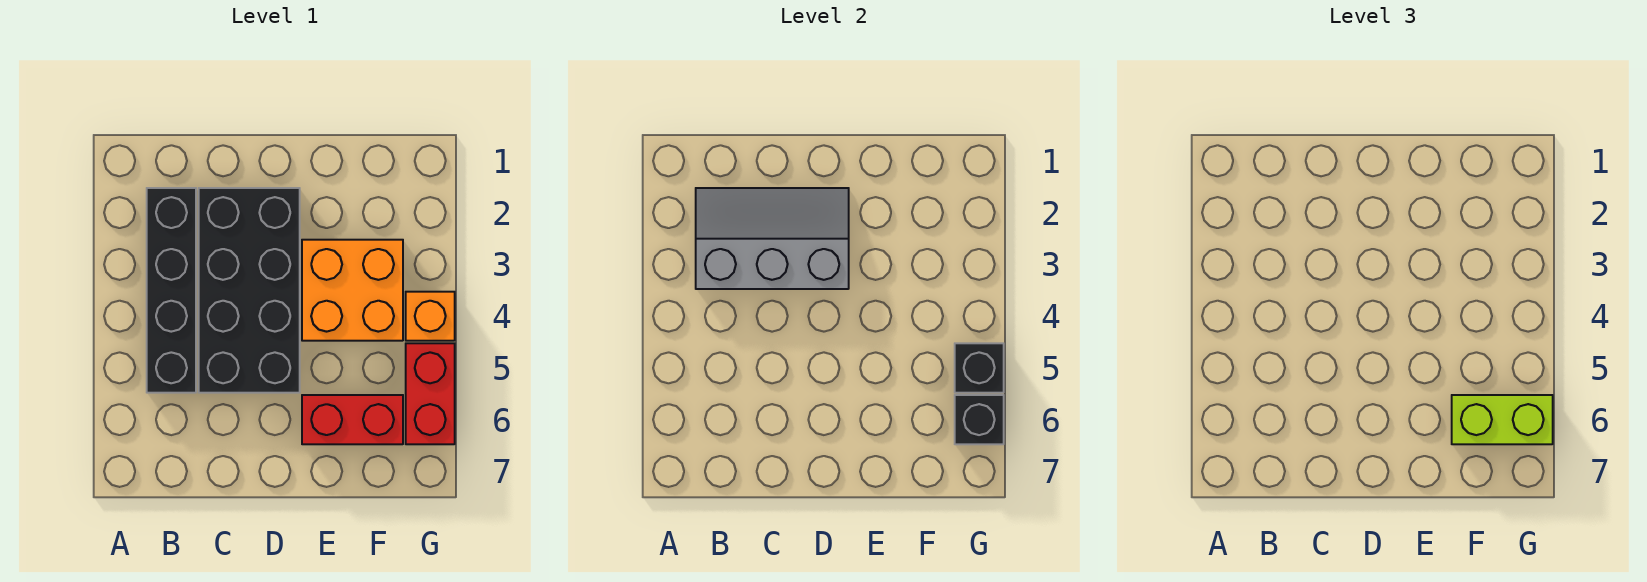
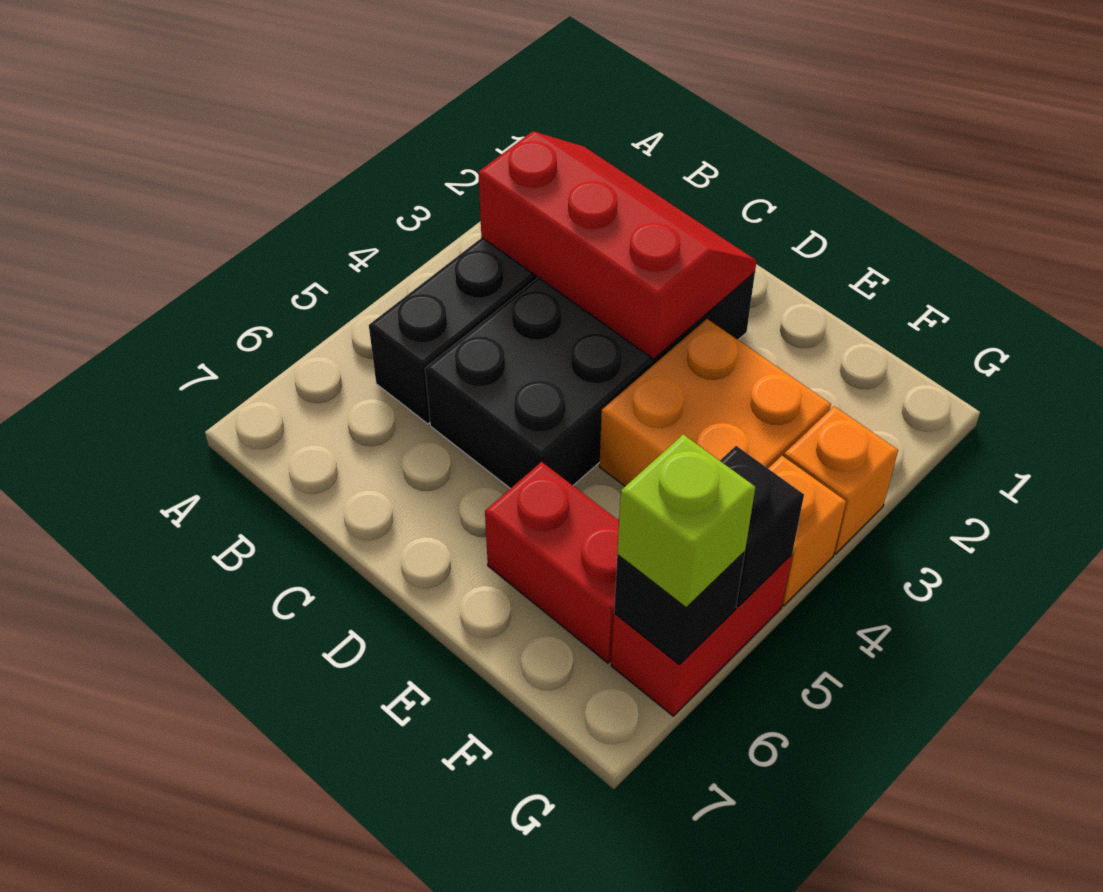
grey 2x3 slope [696,188,849,289] -> red 2x3 slope [478,131,757,359]
lime 1x2 brick [1452,395,1553,444] -> lime 1x1 brick [617,434,755,608]
none -> orange 1x1 brick [784,406,898,554]

